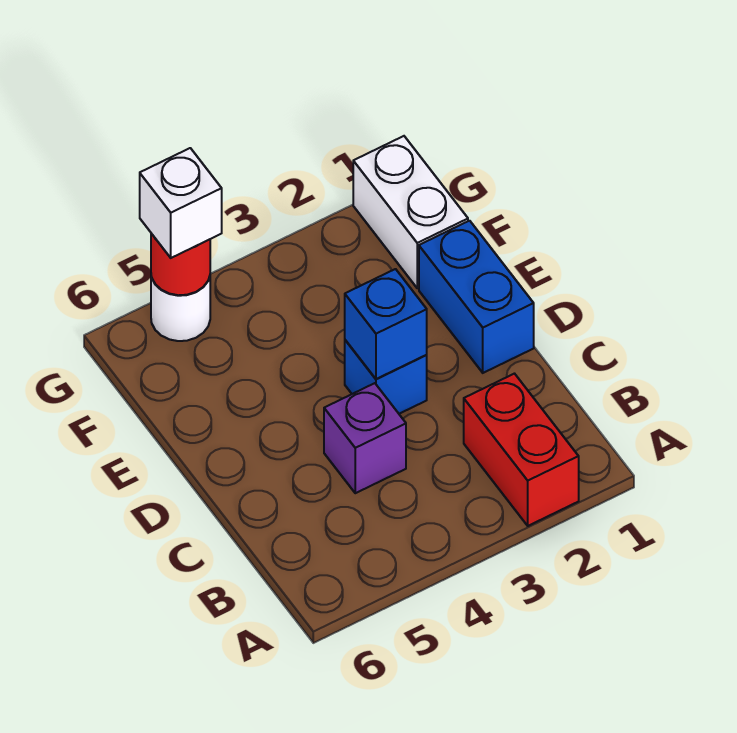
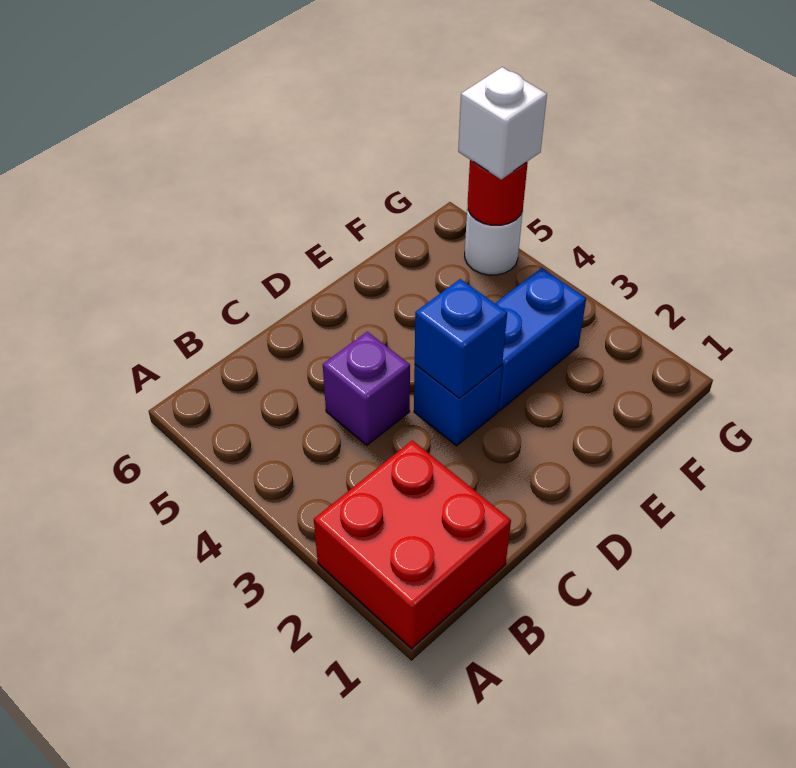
red 1x2 brick [464,374,579,526] -> red 2x2 brick [314,440,511,649]
blue 1x2 brick [419,221,534,373] -> blue 1x2 brick moved to [495,268,586,411]
white 1x2 brick [353,136,468,288] -> none

